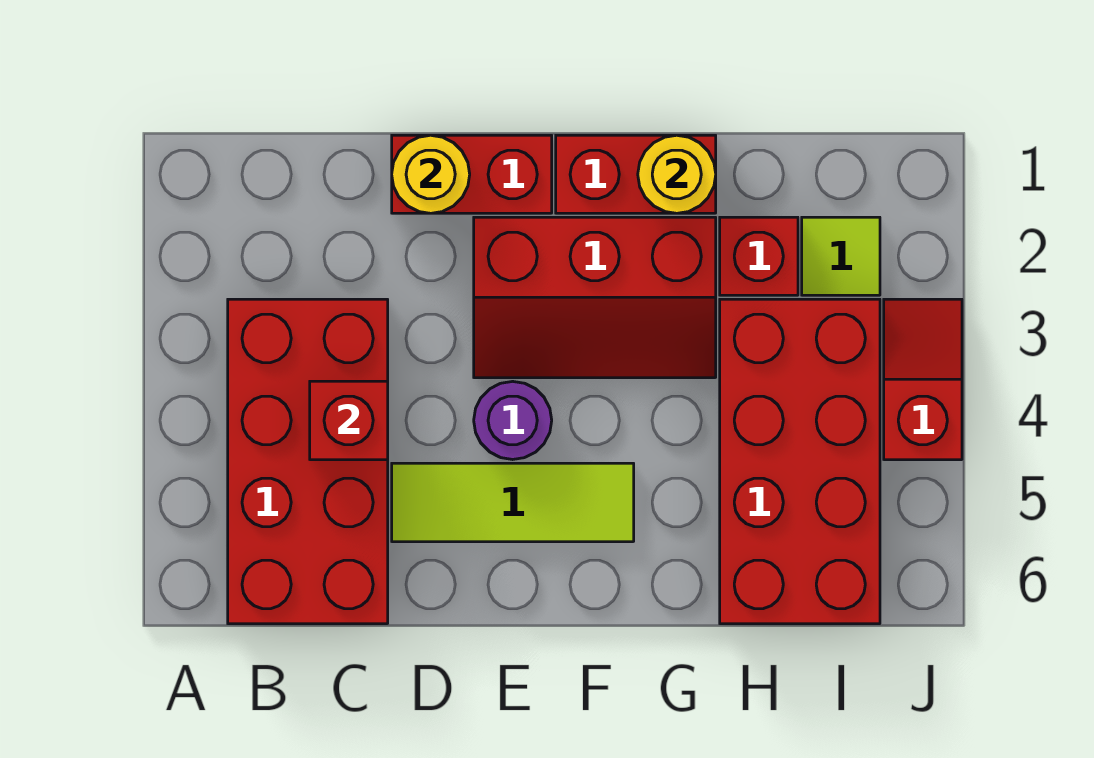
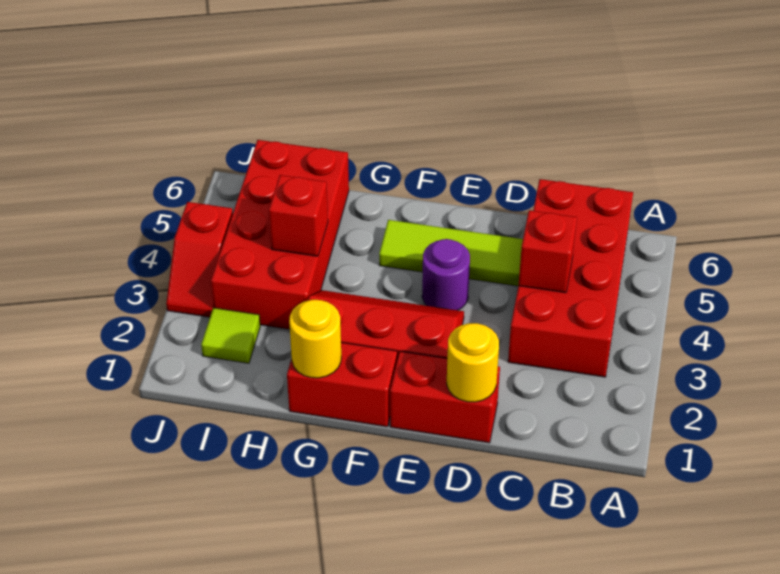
red 1x1 brick [720,217,798,295] -> red 1x1 brick moved to [269,175,328,256]

